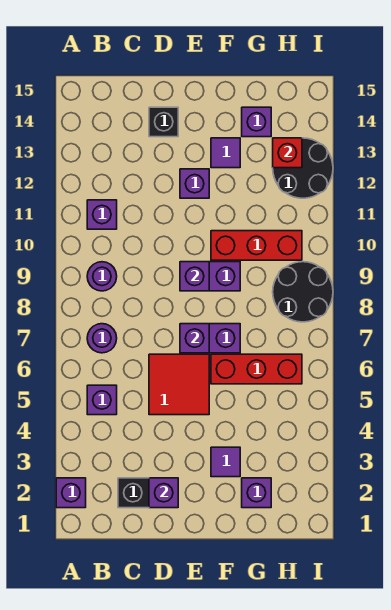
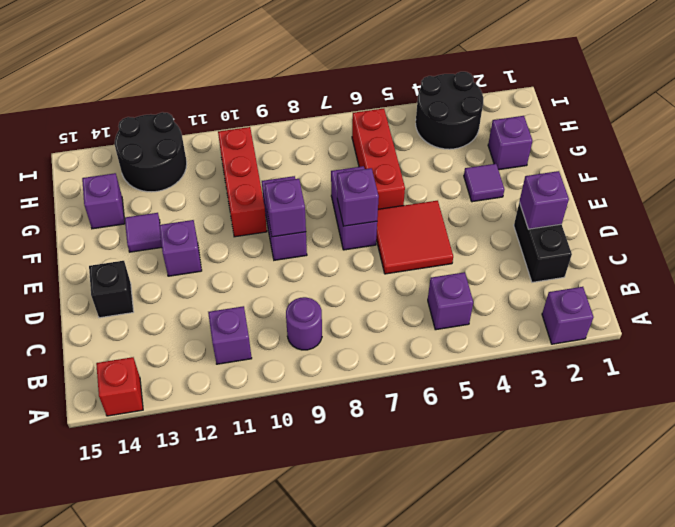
purple 1x1 round brick [87,324,117,353] -> none
black 2x2 round brick [273,262,333,322] -> black 2x2 round brick moved to [416,72,483,149]
red 1x1 brick [273,138,302,168] -> red 1x1 brick moved to [96,357,143,416]

